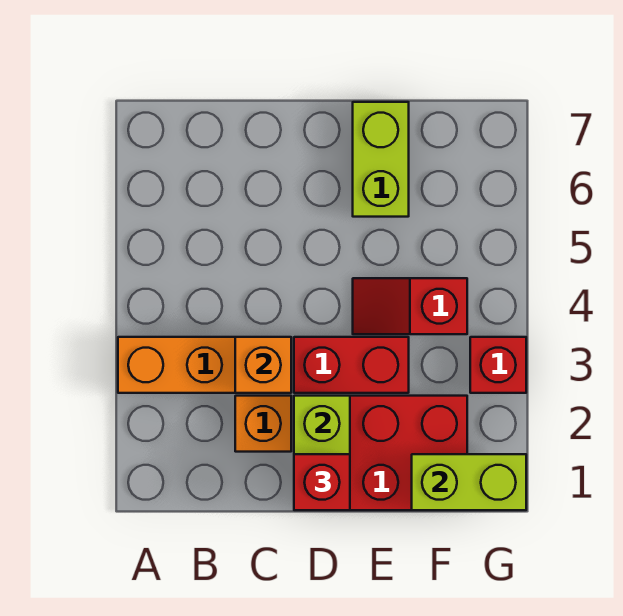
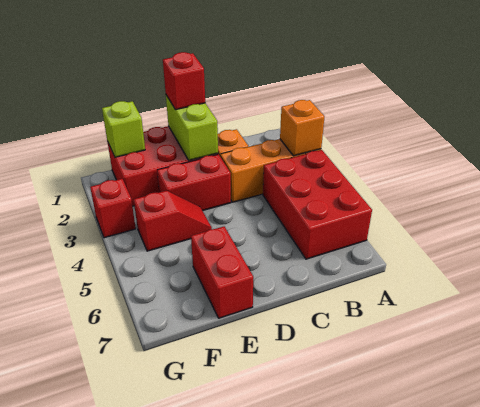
none -> red 2x3 brick [263,150,372,259]
orange 1x1 brick [235,337,291,393] -> orange 1x1 brick moved to [280,100,325,156]
lime 1x2 brick [353,102,409,217] -> red 1x2 brick [191,227,253,318]
lime 1x2 brick [412,454,526,510] -> lime 1x1 brick [102,101,145,157]

